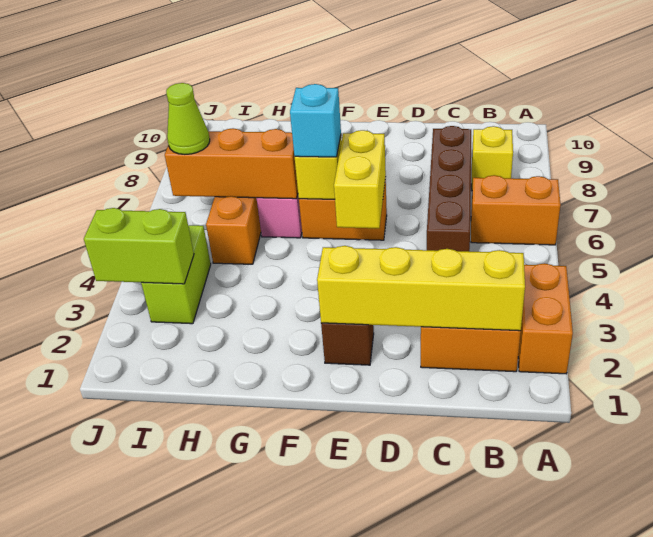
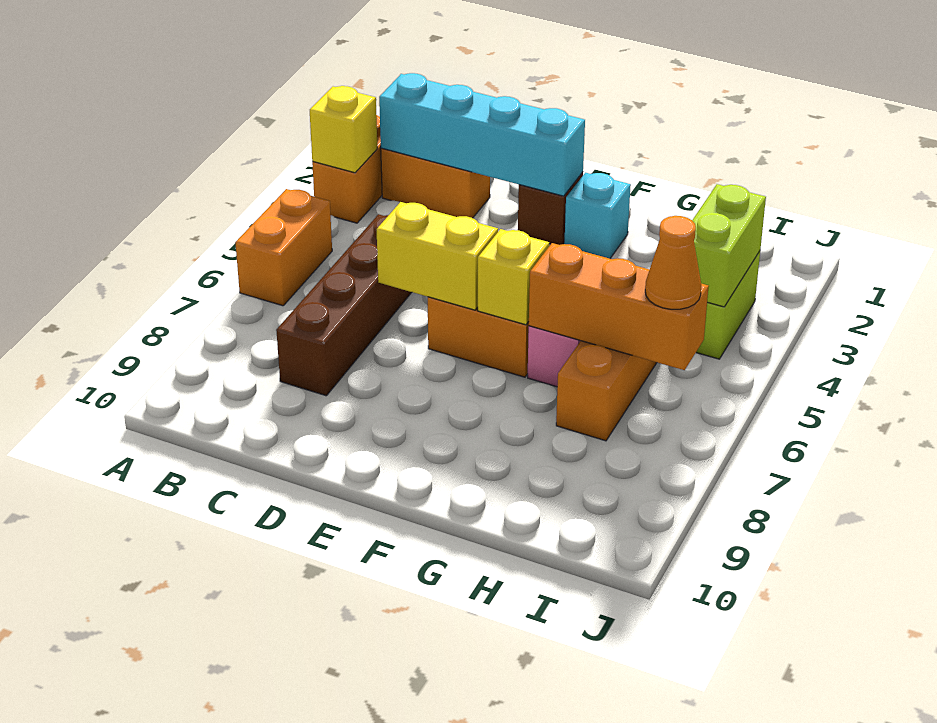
orange 1x2 brick [471,175,561,245] -> orange 1x2 brick turned to [235,189,332,306]
yellow 1x4 brick [317,246,525,331] -> cyan 1x4 brick [379,73,585,196]
yellow 1x1 brick [471,126,513,190] -> yellow 1x1 brick moved to [310,86,377,173]
yellow 1x2 brick [334,130,386,228] -> yellow 1x2 brick turned to [377,202,498,310]
cyan 1x1 brick [290,84,341,157] -> cyan 1x1 brick moved to [564,173,631,259]
lime 1x2 brick [84,208,194,284] -> lime 1x2 brick turned to [692,184,766,307]
lime 1x1 cone [166,83,210,154] -> orange 1x1 cone [645,215,701,309]

